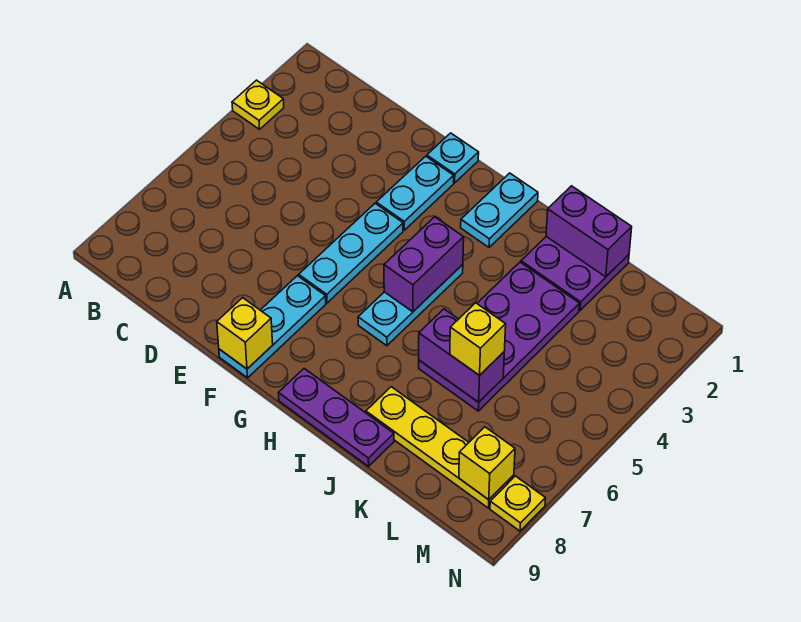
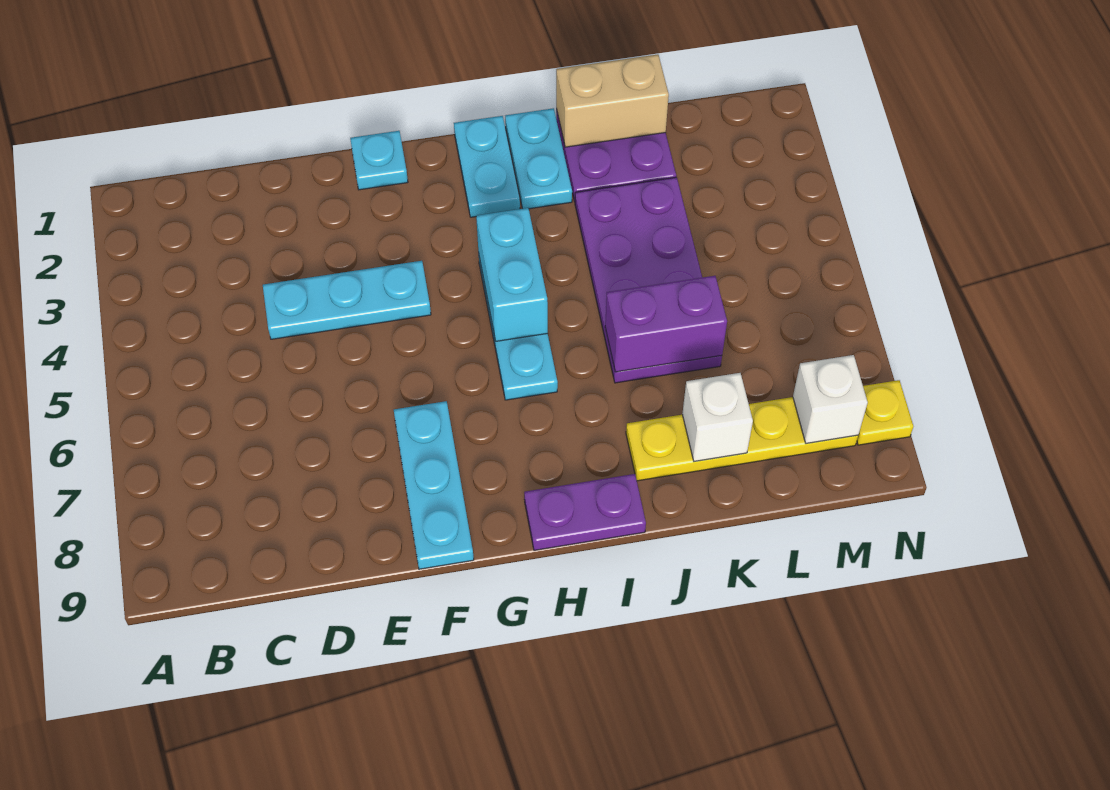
yellow 1x1 plate [232,80,284,129] -> none
cyan 1x2 plate [376,156,454,230] -> cyan 1x2 plate moved to [505,108,572,209]
cyan 1x3 plate [299,204,403,303] -> cyan 1x3 plate turned to [263,261,431,339]
yellow 1x1 brick [217,298,273,369] -> none
purple 1x2 brick [384,217,464,312] -> cyan 1x2 brick [476,208,548,341]
purple 1x3 plate [279,369,394,466] -> purple 1x2 plate [524,474,646,550]
purple 1x2 brick [546,186,632,277] -> tan 1x2 brick [556,54,669,147]
yellow 1x1 brick [450,303,506,376] -> none
none -> white 1x1 brick [682,373,753,462]
yellow 1x1 brick [459,427,515,500] -> white 1x1 brick [793,355,868,444]

